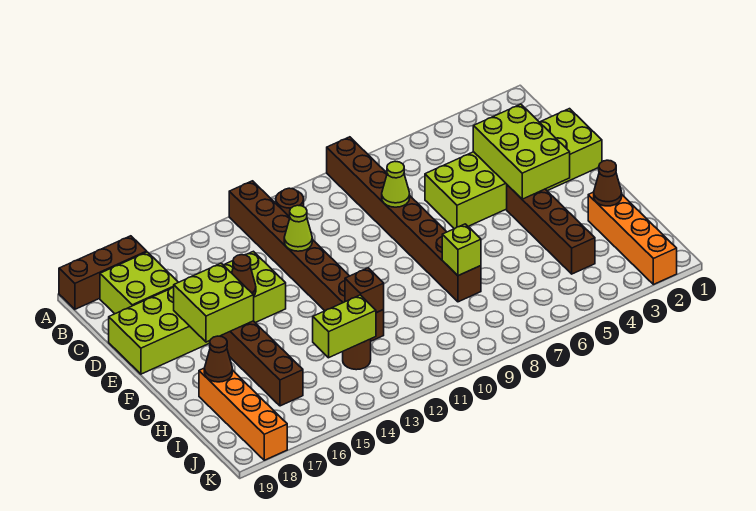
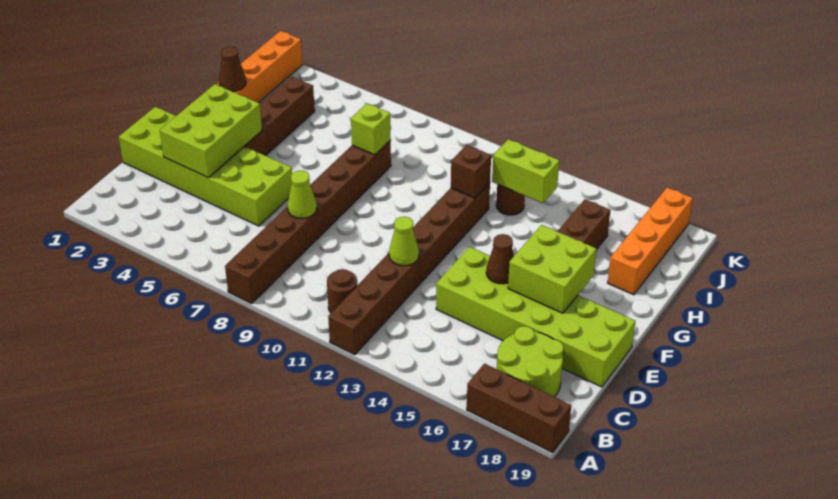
lime 2x2 brick [100,252,178,314] -> lime 2x2 round brick [497,326,564,397]
brown 1x1 cone [204,336,232,382] -> none

